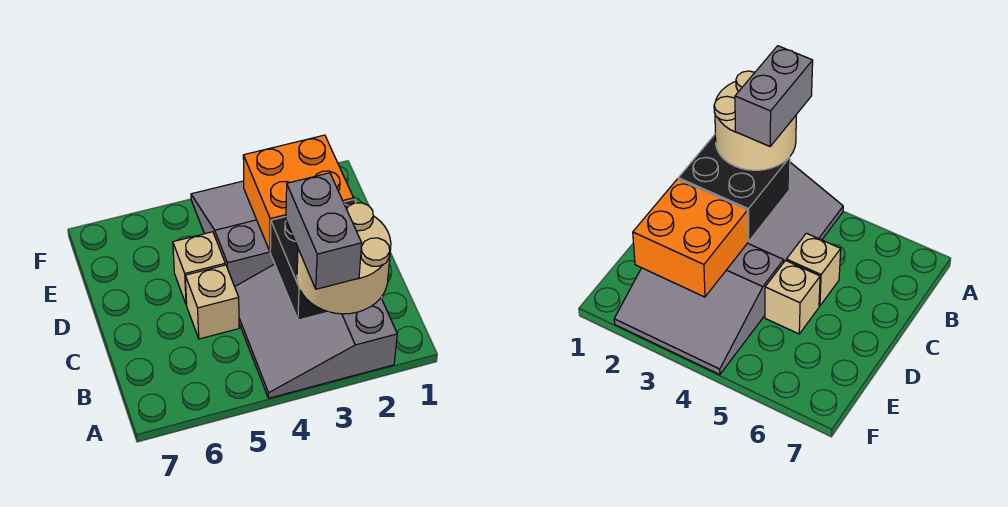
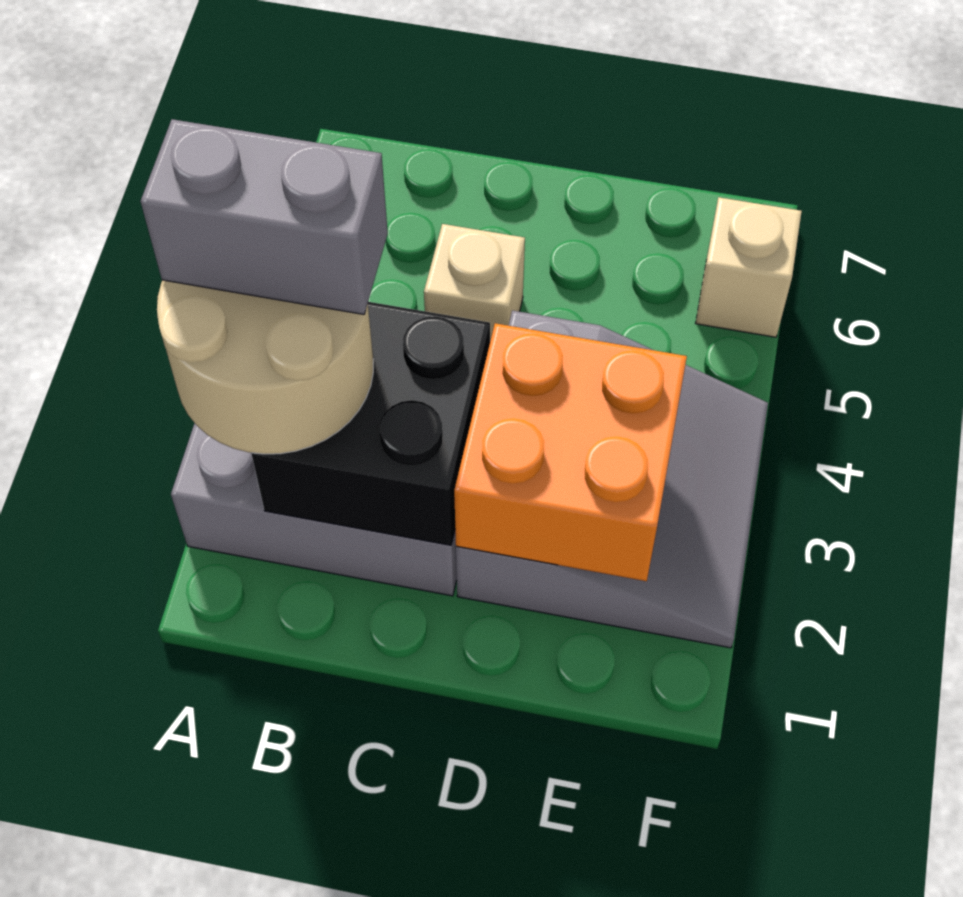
tan 1x1 brick [173,232,225,305] -> tan 1x1 brick moved to [695,197,802,337]

